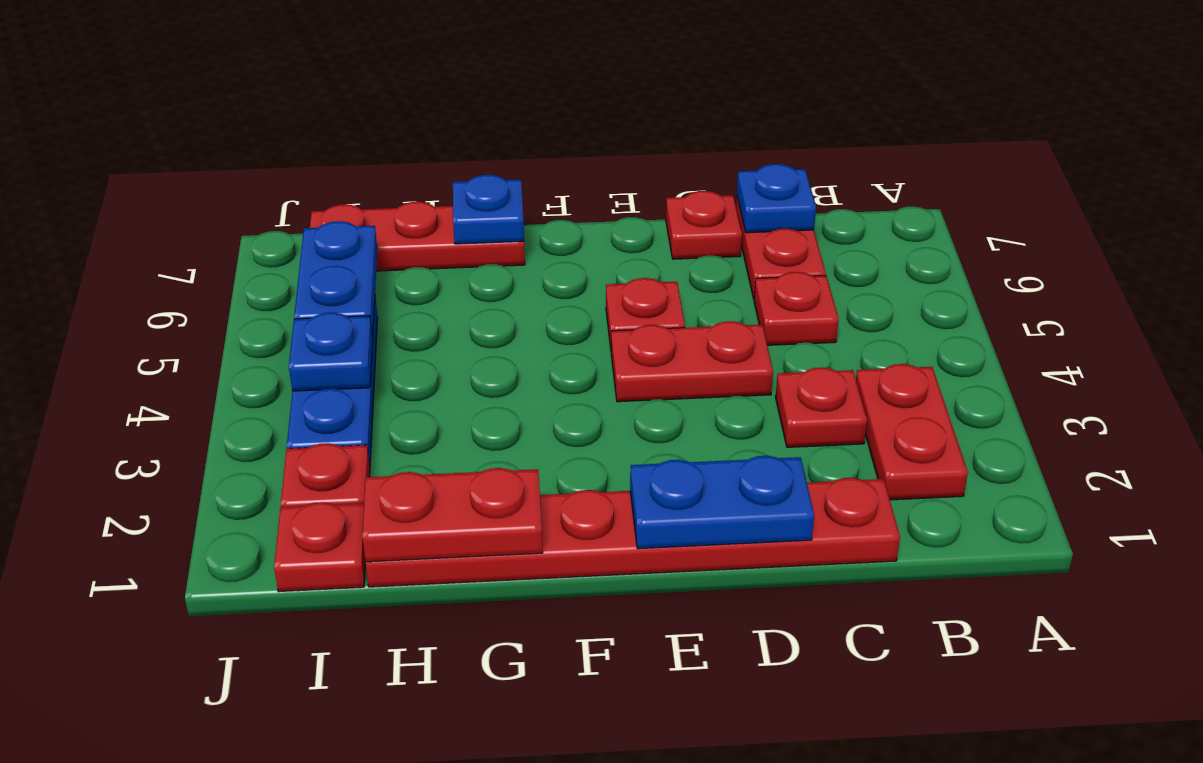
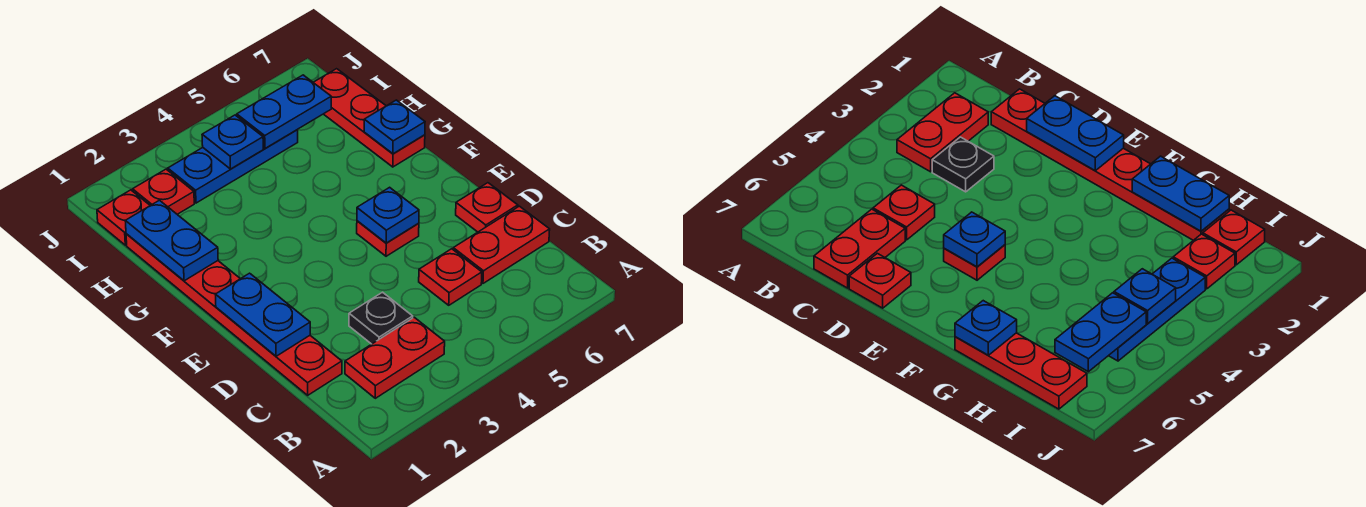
red 1x1 plate [776,367,867,447] -> black 1x1 plate [349,292,413,344]
blue 1x1 plate [737,164,816,233] -> blue 1x1 plate moved to [357,187,419,243]
red 1x2 plate [611,321,773,402] -> none
red 1x2 plate [362,468,543,562] -> blue 1x2 plate [125,200,218,281]

